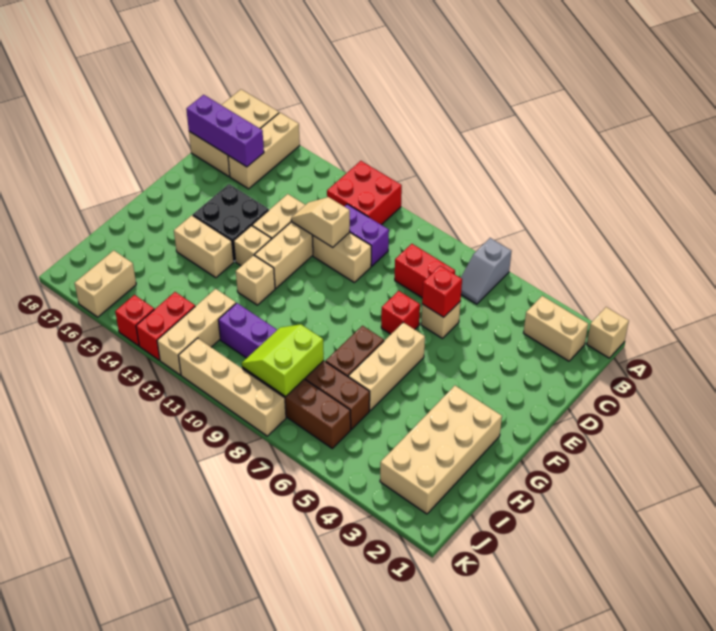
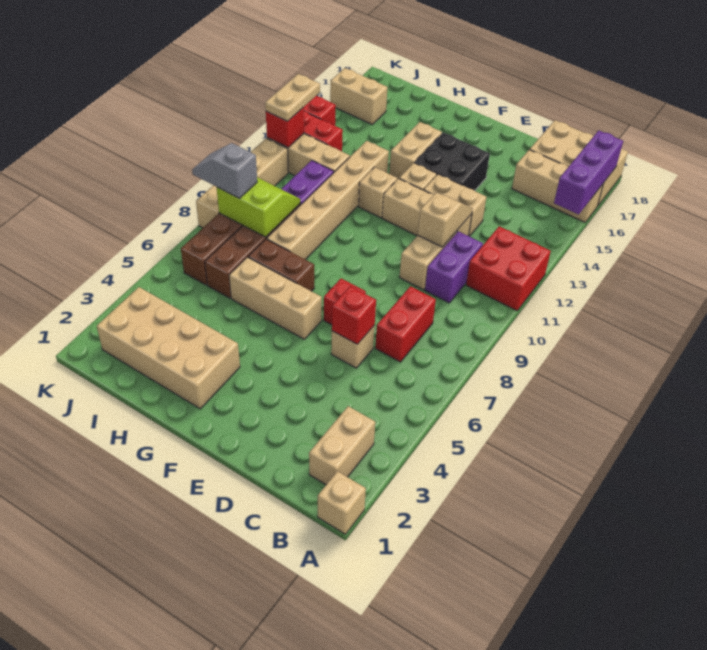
grey 1x2 slope [461,238,511,304] -> grey 1x2 slope moved to [192,143,257,199]
purple 1x3 brick [186,95,264,167] -> purple 1x3 brick moved to [554,130,623,215]
none -> tan 1x6 brick [267,141,389,260]
none -> red 1x1 brick [266,108,304,147]
none -> tan 1x2 plate [265,74,320,121]

